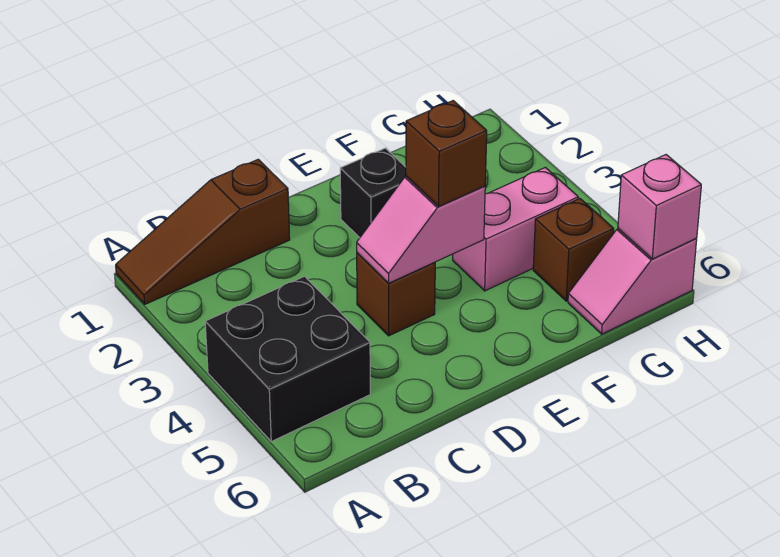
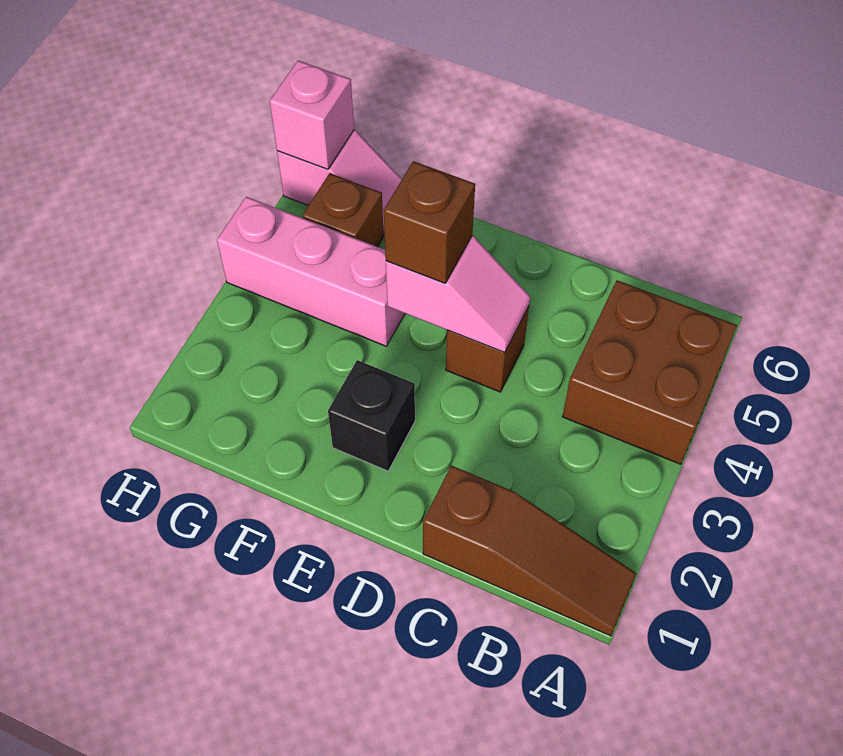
black 2x2 brick [205,276,370,442] -> brown 2x2 brick [562,280,737,464]
pink 1x2 brick [453,167,578,291] -> pink 1x3 brick [217,197,405,346]

